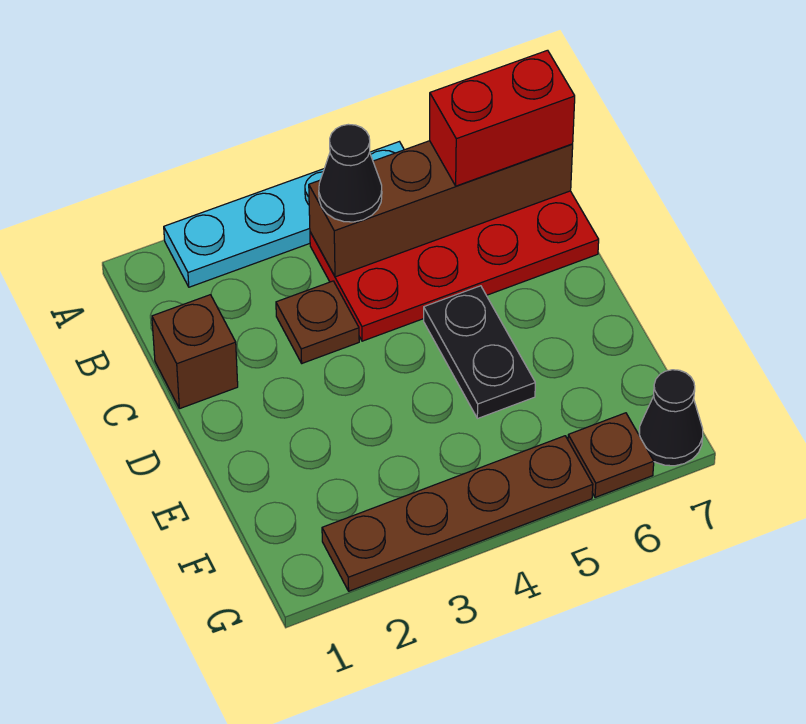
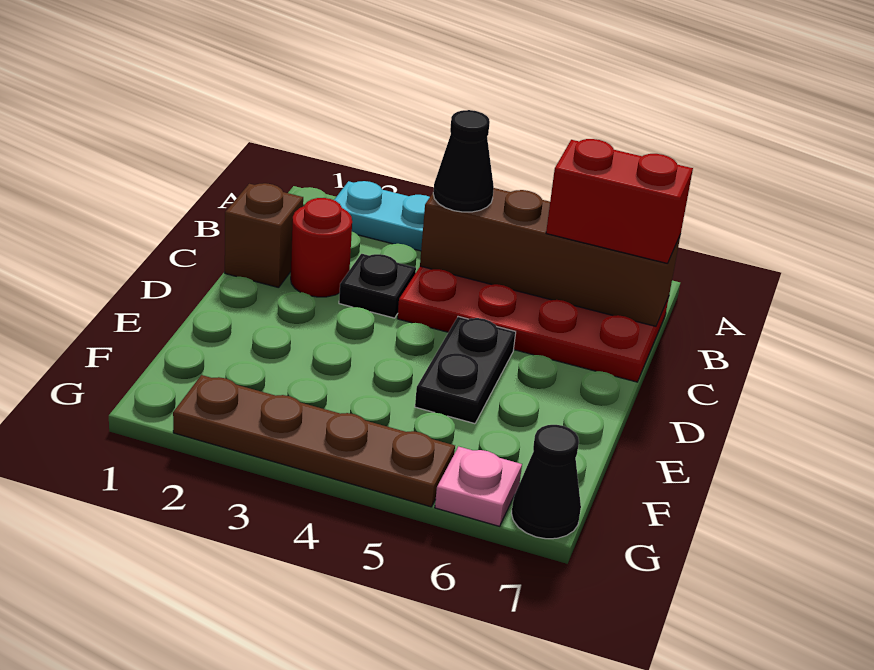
none -> red 1x1 round brick [291,198,352,297]
brown 1x1 plate [276,281,359,363] -> black 1x1 plate [339,254,416,318]
brown 1x1 plate [568,413,654,497] -> pink 1x1 plate [435,446,522,526]

